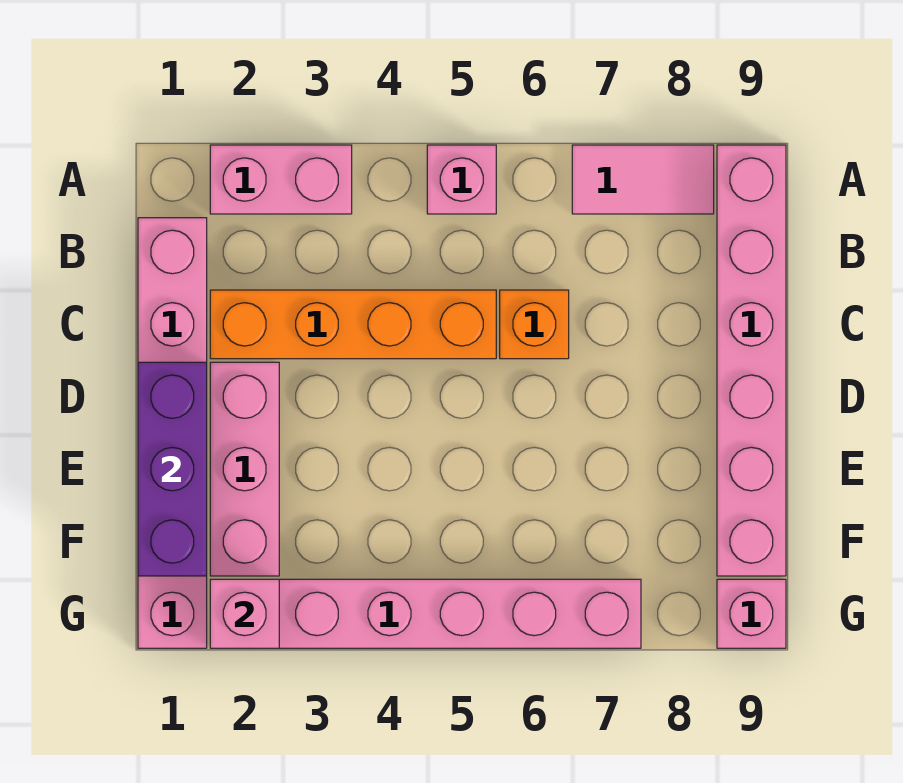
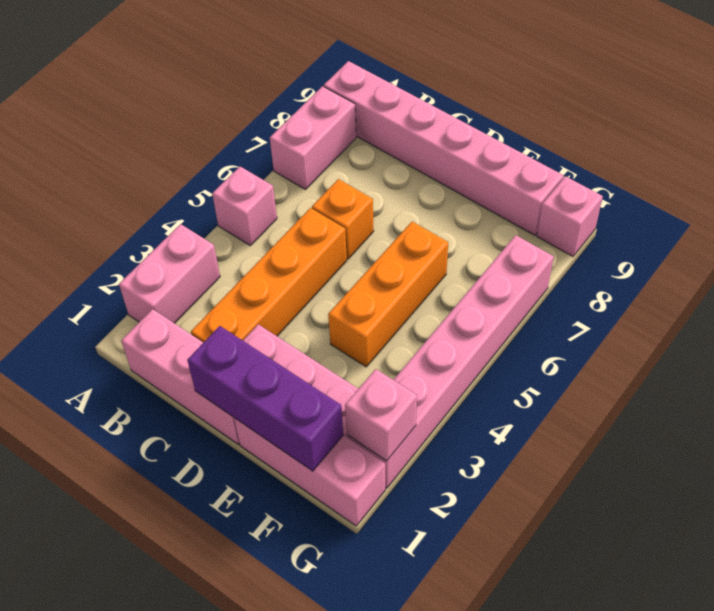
pink 1x2 tile [572,145,714,214] -> pink 1x2 brick [270,86,356,189]
none -> orange 1x3 brick [328,222,448,367]

